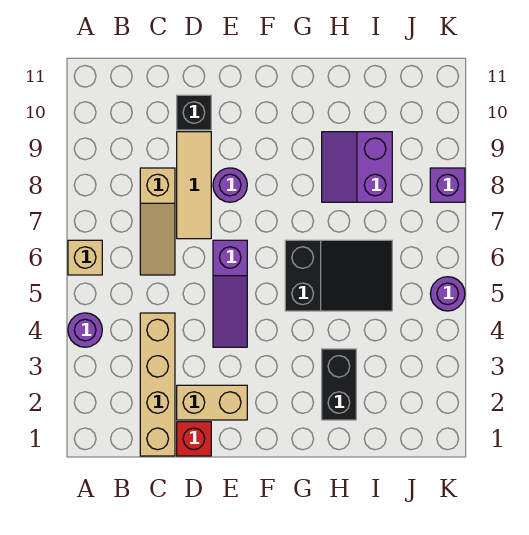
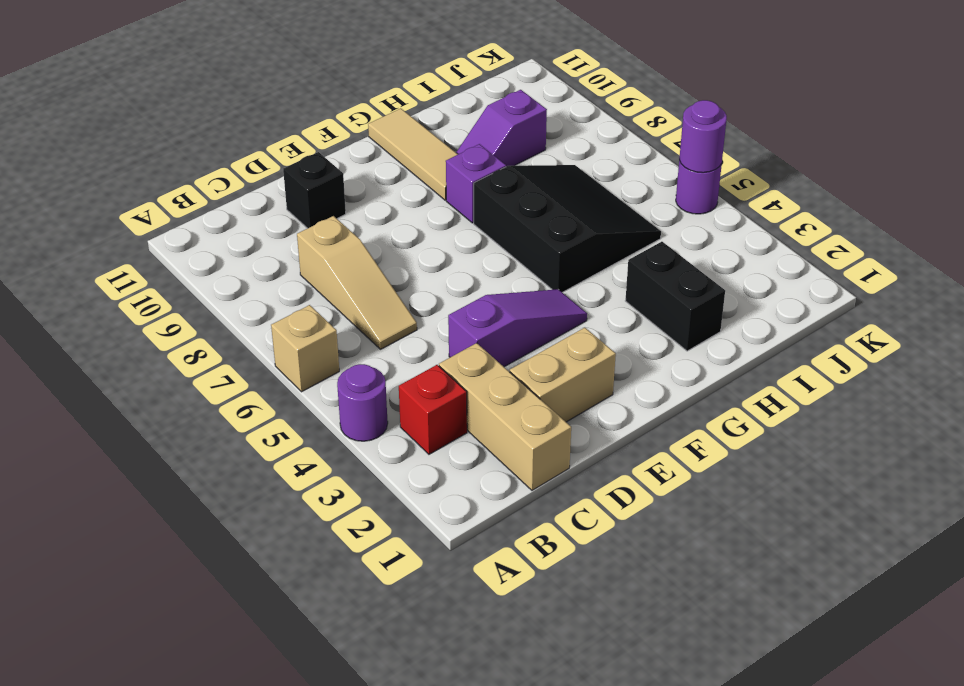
tan 1x4 brick [140,313,175,456] -> tan 1x3 brick [439,343,571,490]
red 1x1 brick [177,422,211,456] -> red 1x1 brick moved to [399,365,467,454]
tan 1x3 tile [177,132,211,239] -> tan 1x3 tile moved to [368,109,458,200]
purple 1x3 slope [213,240,247,347] -> purple 1x3 slope turned to [448,289,587,367]
purple 1x1 round brick [213,168,247,202] -> purple 1x1 round brick moved to [679,100,727,173]
black 2x3 slope [285,240,392,311] -> black 3x3 slope [474,165,661,292]
purple 2x2 slope [322,132,392,202] -> purple 1x2 slope [456,90,547,167]
purple 1x1 brick [430,168,465,202] -> purple 1x1 brick moved to [446,144,506,223]

